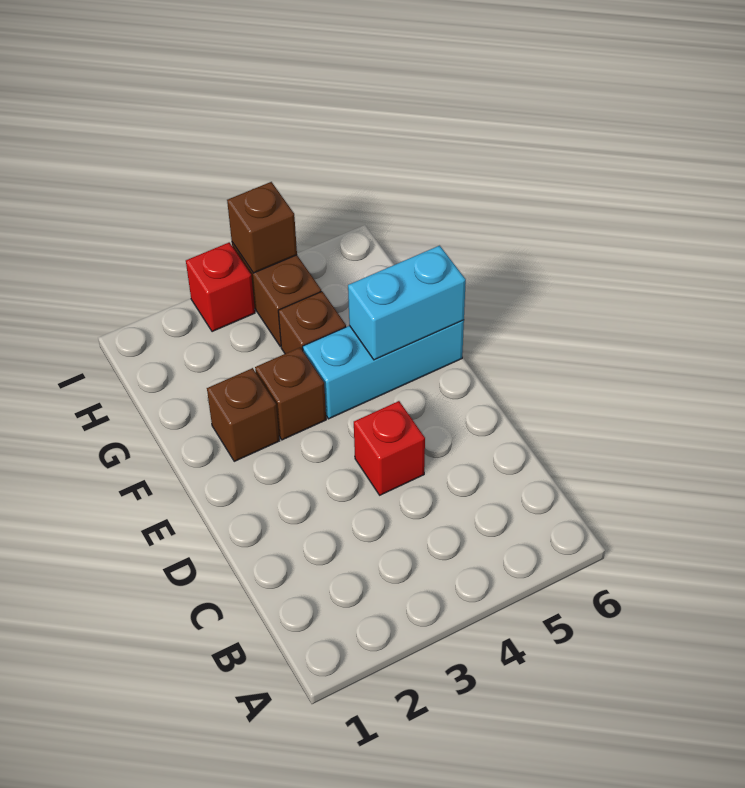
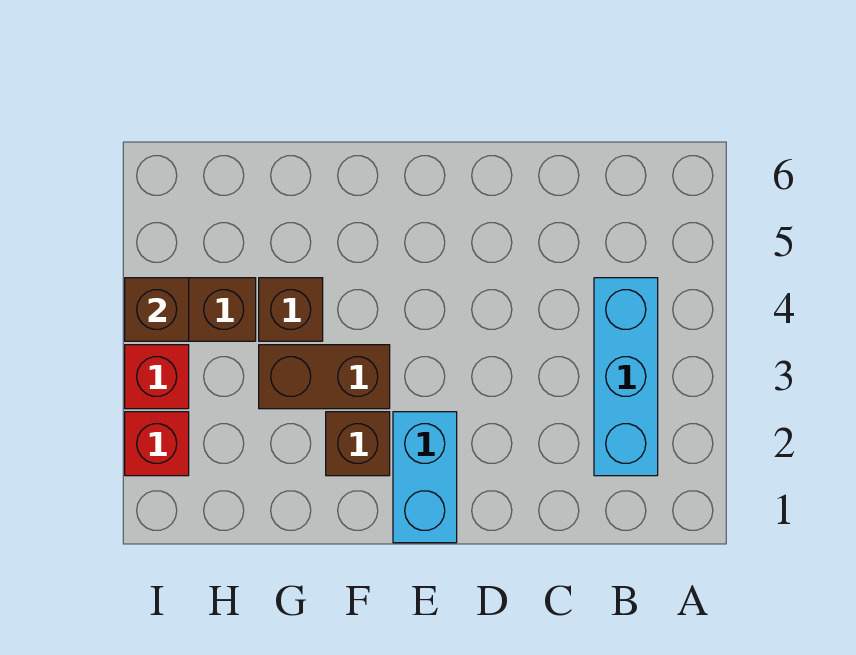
red 1x1 brick [354,401,425,495] -> red 1x1 brick moved to [125,412,189,476]
brown 1x1 brick [255,348,326,440] -> brown 1x2 brick [259,345,390,409]
cyan 1x3 brick [303,320,464,419] -> cyan 1x3 brick moved to [594,278,658,476]
cyan 1x2 brick [348,246,466,360] -> cyan 1x2 brick moved to [393,412,457,543]

